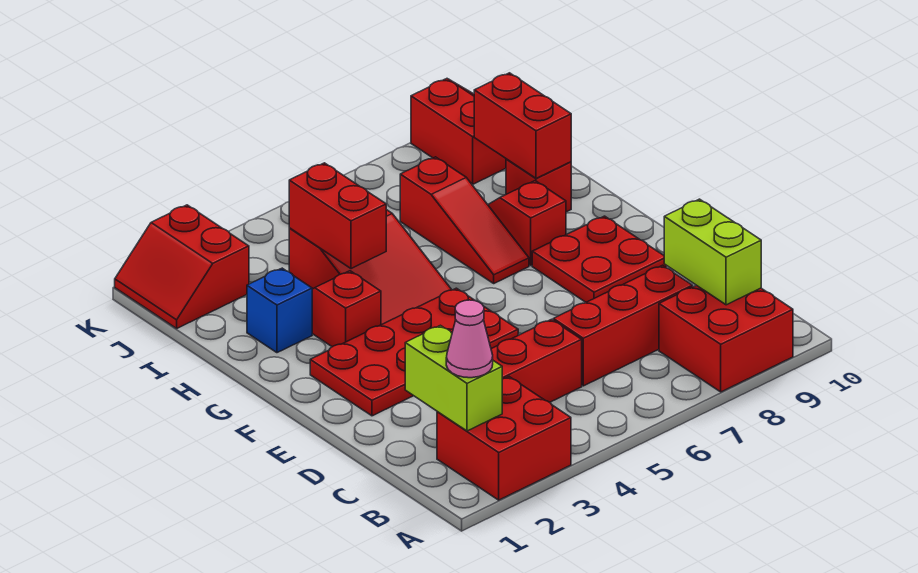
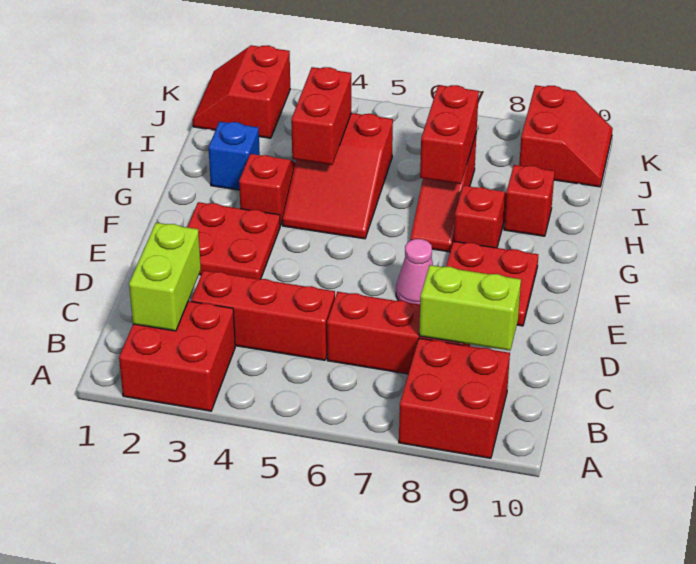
pink 1x1 cone [446,300,493,378] -> pink 1x1 cone moved to [396,239,433,305]
lime 1x2 brick [664,199,761,305] -> lime 1x2 brick turned to [419,265,521,351]
red 2x4 plate [310,288,518,416] -> red 2x2 plate [188,202,280,279]
red 1x2 brick [474,73,571,178] -> red 1x2 brick moved to [420,85,479,184]

